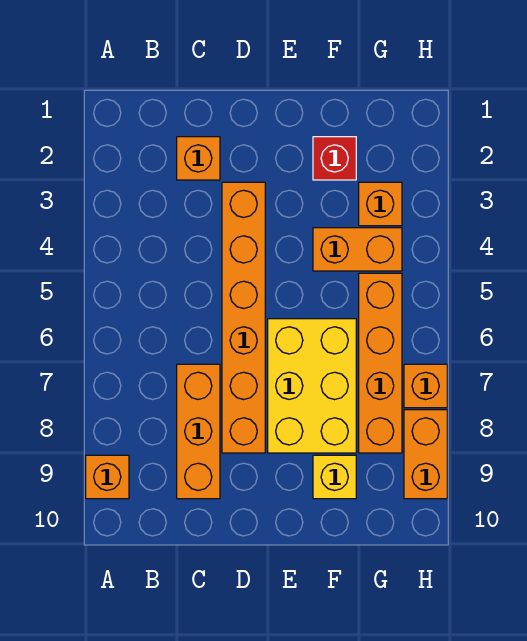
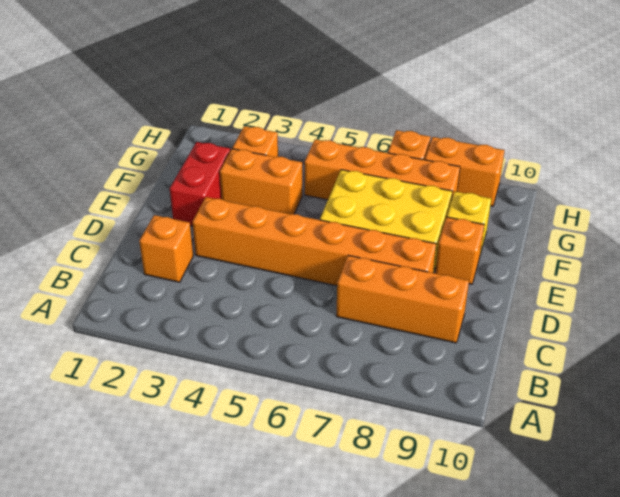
orange 1x1 brick [86,455,129,499] -> orange 1x1 brick moved to [435,217,484,284]
red 1x1 brick [313,137,356,180] -> red 1x2 brick [170,142,230,226]
orange 1x2 brick [313,228,402,271] -> orange 1x2 brick turned to [220,149,302,214]

